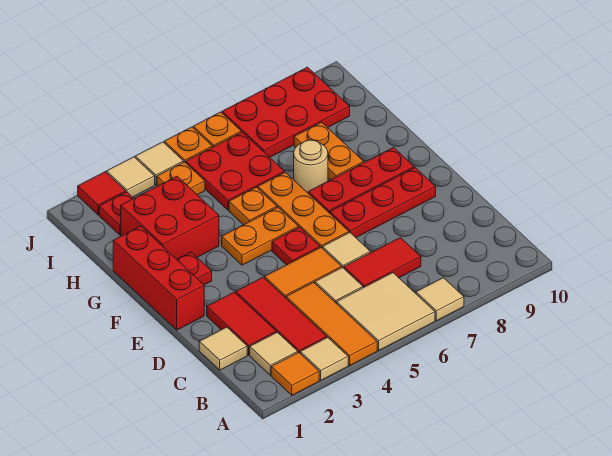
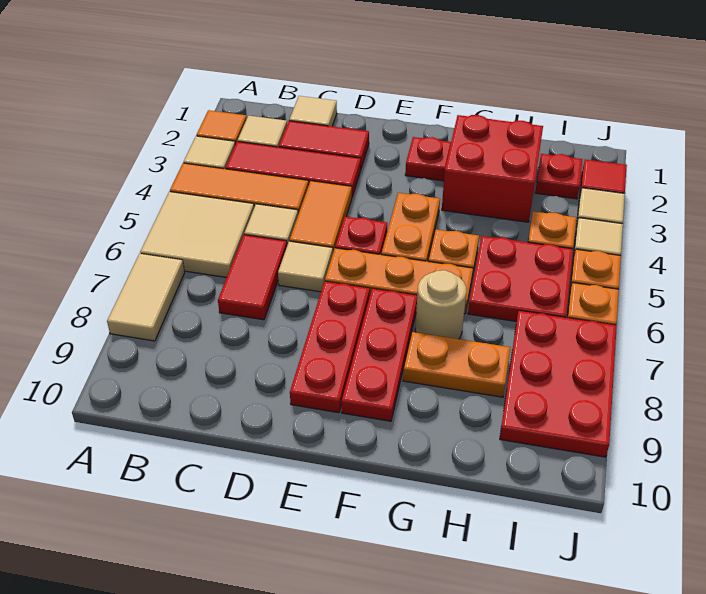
tan 1x1 tile [416,278,464,321] -> tan 1x2 tile [107,254,185,341]
red 1x3 brick [113,226,204,330] -> none

